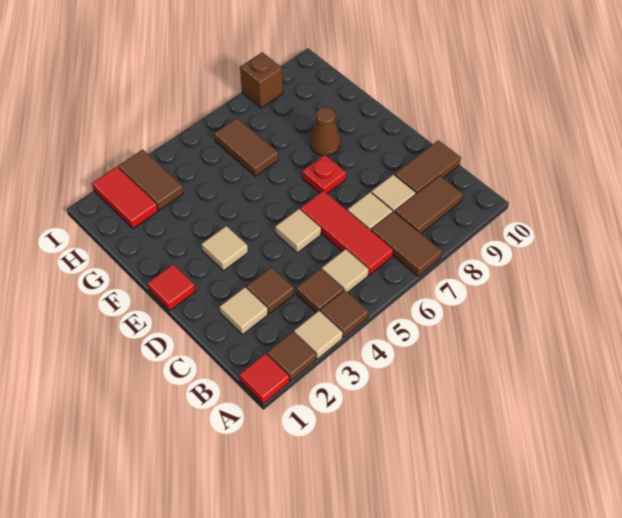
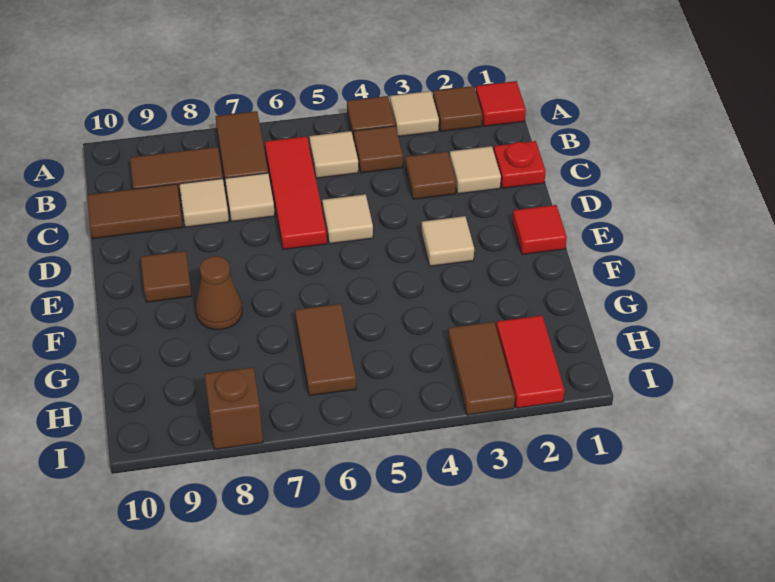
red 1x1 plate [302,155,346,194] -> red 1x1 plate moved to [494,141,546,188]
none -> brown 1x1 tile [141,251,192,302]

